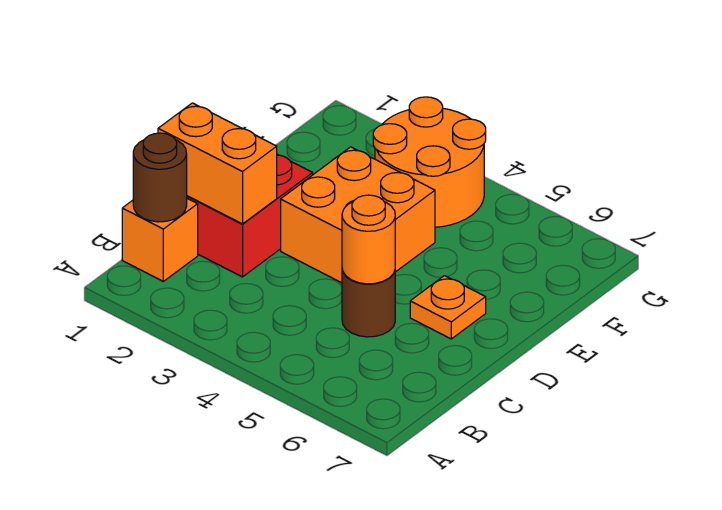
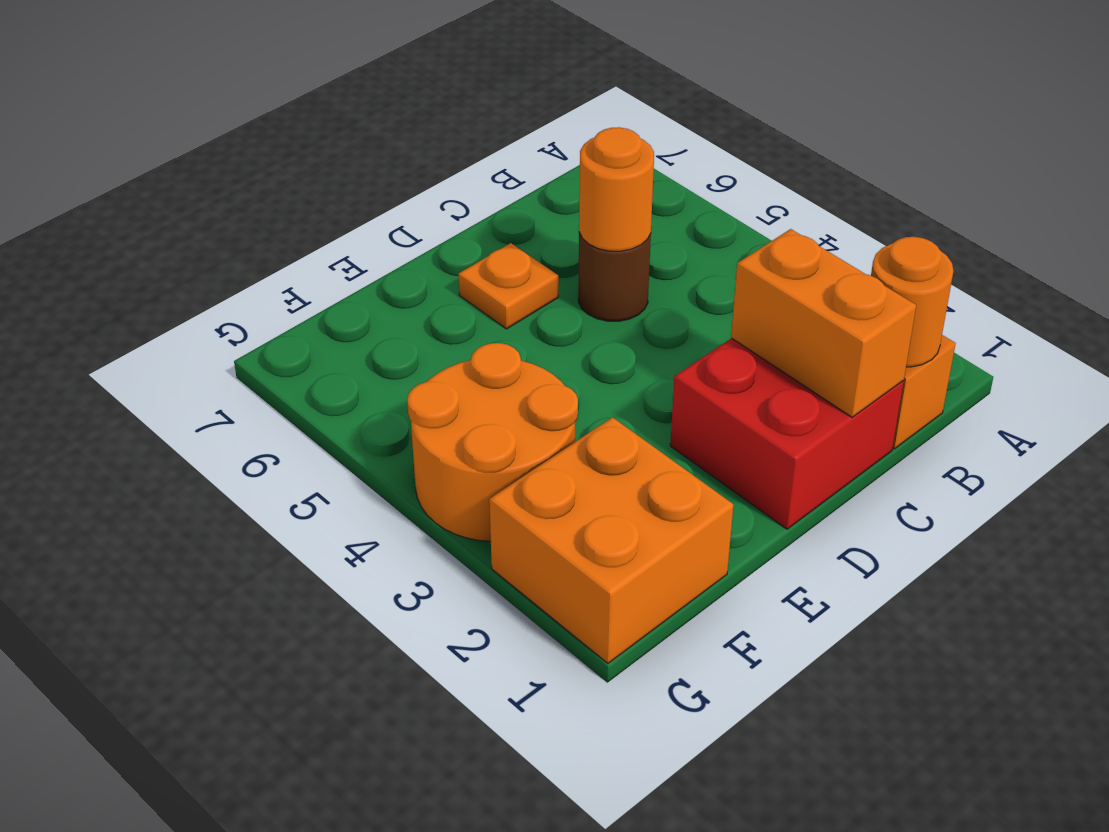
brown 1x1 round brick [133,133,187,222] -> orange 1x1 round brick [871,237,953,367]
orange 2x2 brick [281,147,435,283] -> orange 2x2 brick moved to [489,417,734,663]

